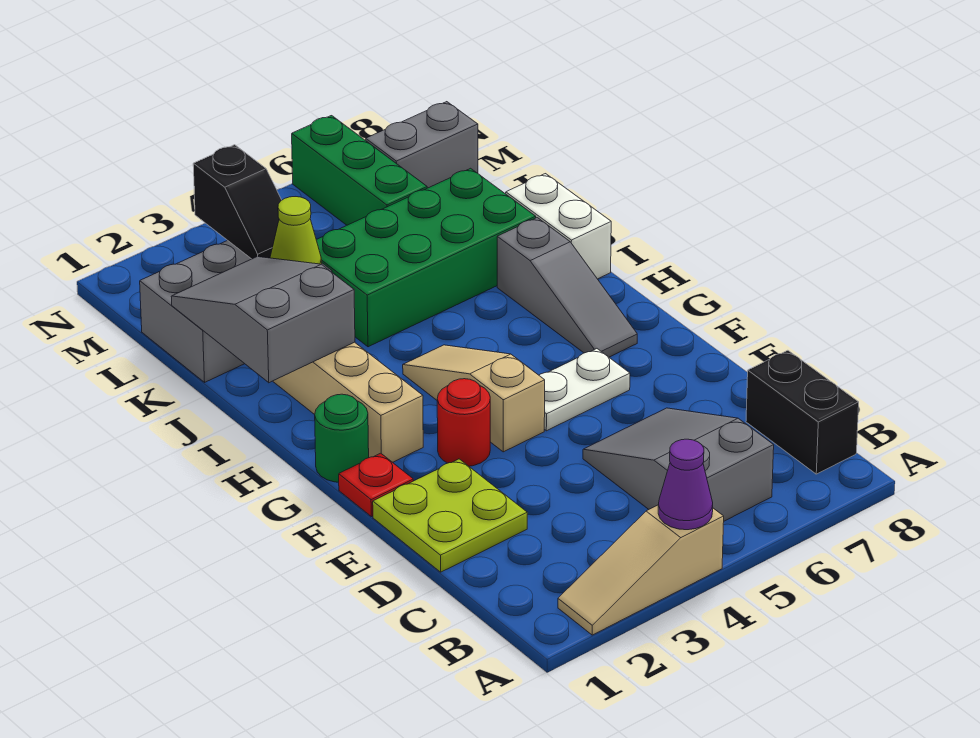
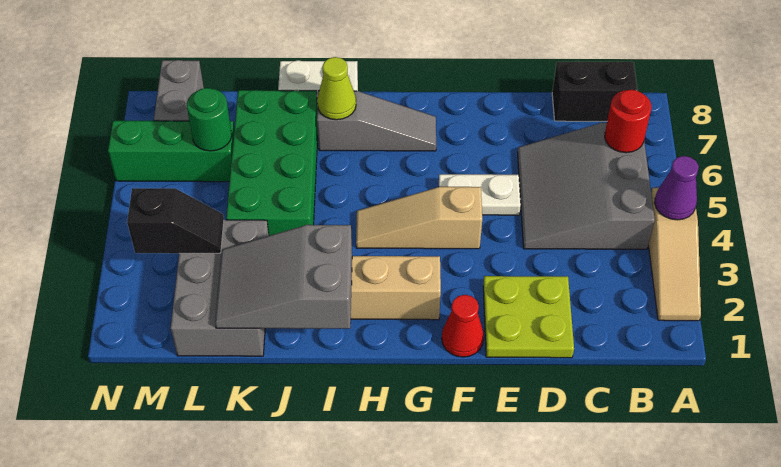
grey 2x3 slope [583,408,774,521] -> grey 3x3 slope [518,123,655,249]
red 1x1 plate [339,453,413,517] -> red 1x1 cone [442,295,484,357]
red 1x1 round brick [437,379,490,466] -> red 1x1 round brick moved to [605,90,651,153]
white 1x2 plate [539,349,630,431] -> white 1x2 plate turned to [439,174,521,215]
green 1x1 round brick [315,394,369,482] -> green 1x1 round brick moved to [187,88,232,151]
lime 1x1 cone [270,197,322,264] -> lime 1x1 cone moved to [317,57,356,120]

